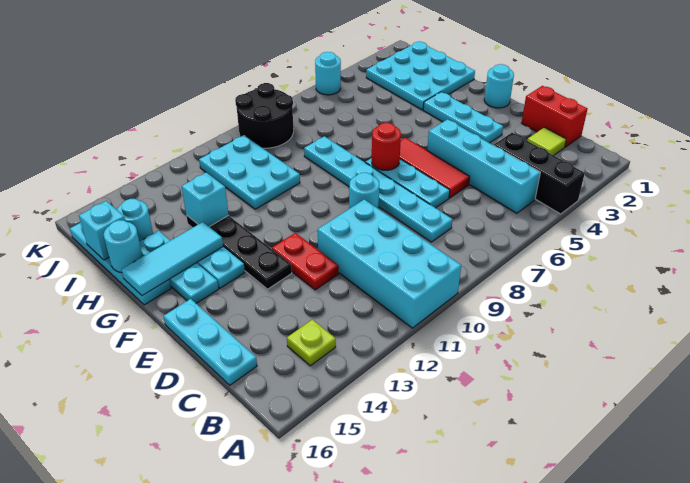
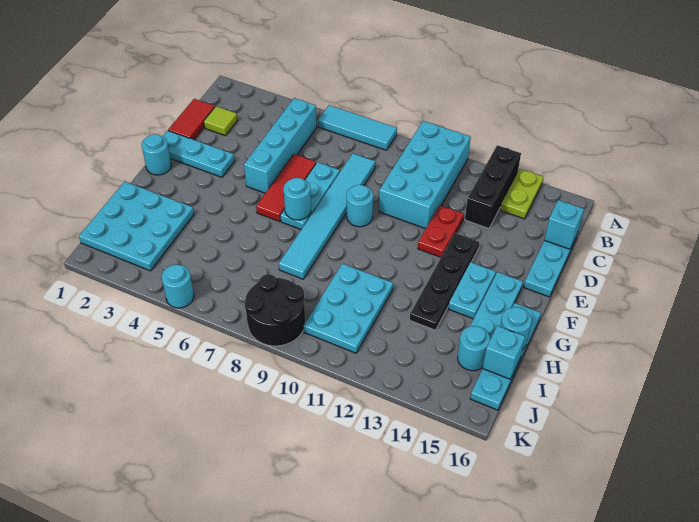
black 1x3 brick [494,133,585,214] -> black 1x3 brick moved to [465,145,521,228]
lime 1x1 plate [287,320,336,366] -> lime 1x2 plate [500,169,544,219]
red 1x2 brick [522,86,587,147] -> red 1x2 tile [168,99,215,140]
cyan 1x6 plate [304,136,453,242] -> cyan 1x6 tile [279,154,375,279]
cyan 1x3 plate [423,92,503,143] -> cyan 1x3 plate turned to [163,131,235,177]
red 1x1 round brick [372,123,401,170] -> cyan 1x1 round brick [284,178,311,220]
cyan 1x3 tile [121,222,223,296] -> cyan 1x3 tile moved to [318,105,397,150]
cyan 1x1 brick [182,173,229,227] -> cyan 1x1 brick moved to [545,200,584,249]

